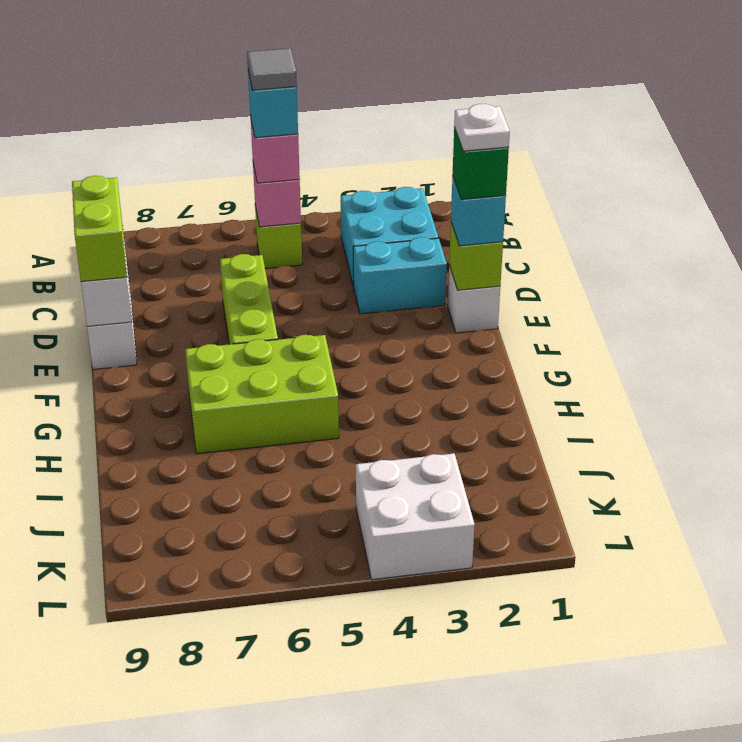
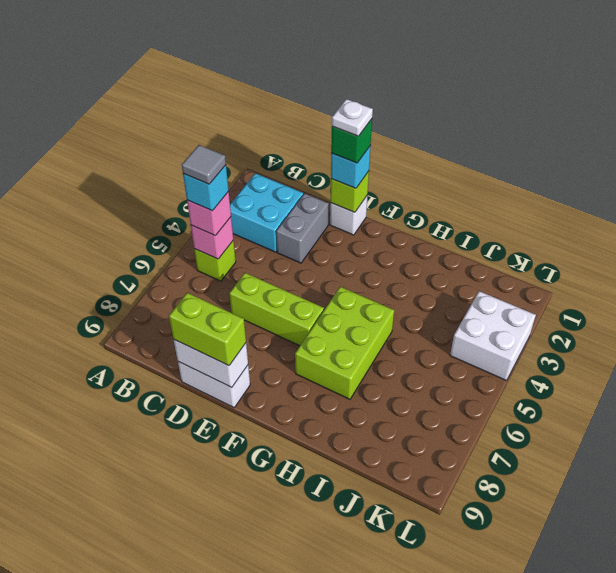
cyan 1x2 brick [353,237,447,314] -> grey 1x2 brick [276,193,329,263]

